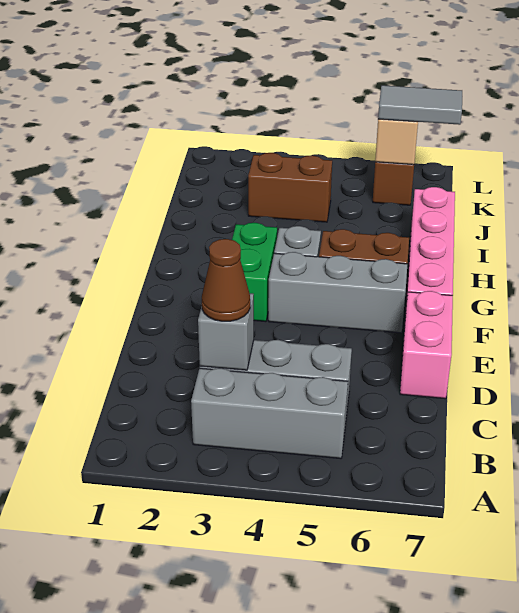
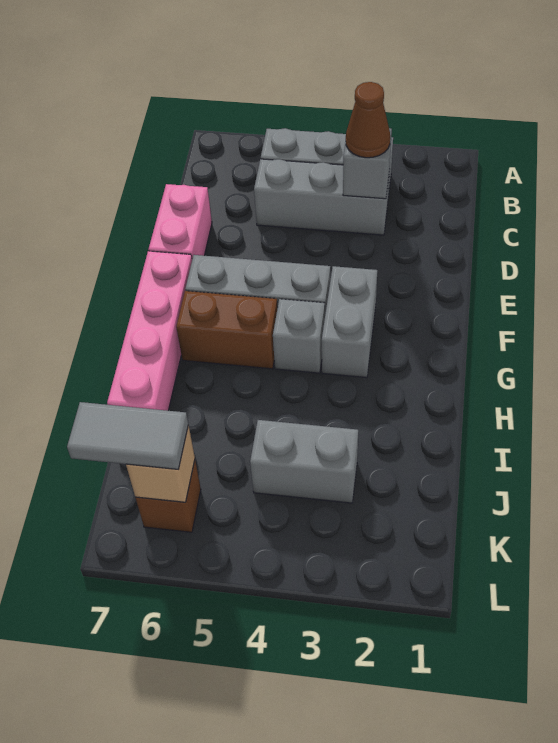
green 1x2 brick [232,223,277,322] -> grey 1x2 brick [322,266,377,378]
brown 1x2 brick [248,153,332,222] -> grey 1x2 brick [250,420,358,503]

